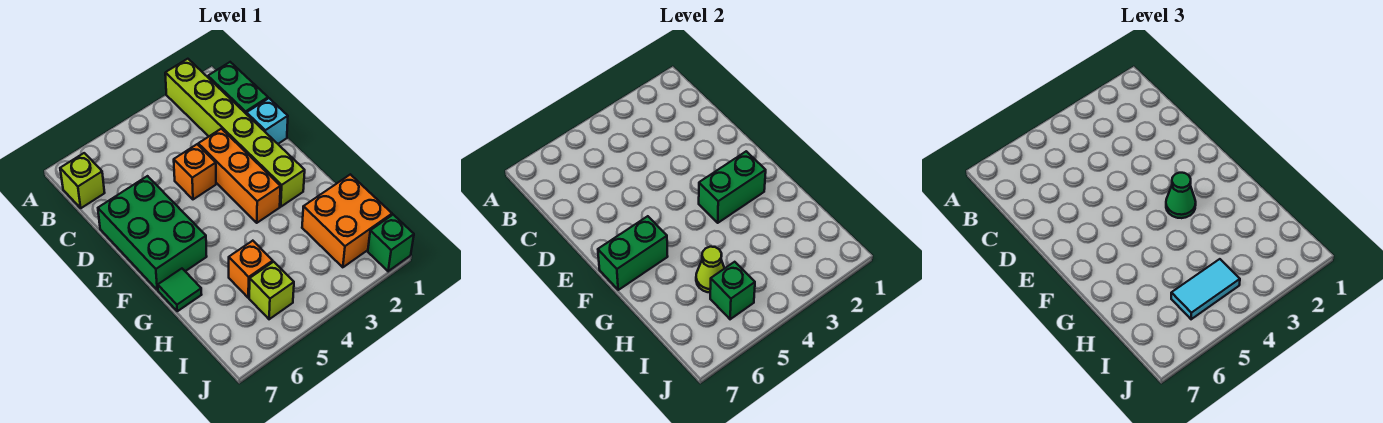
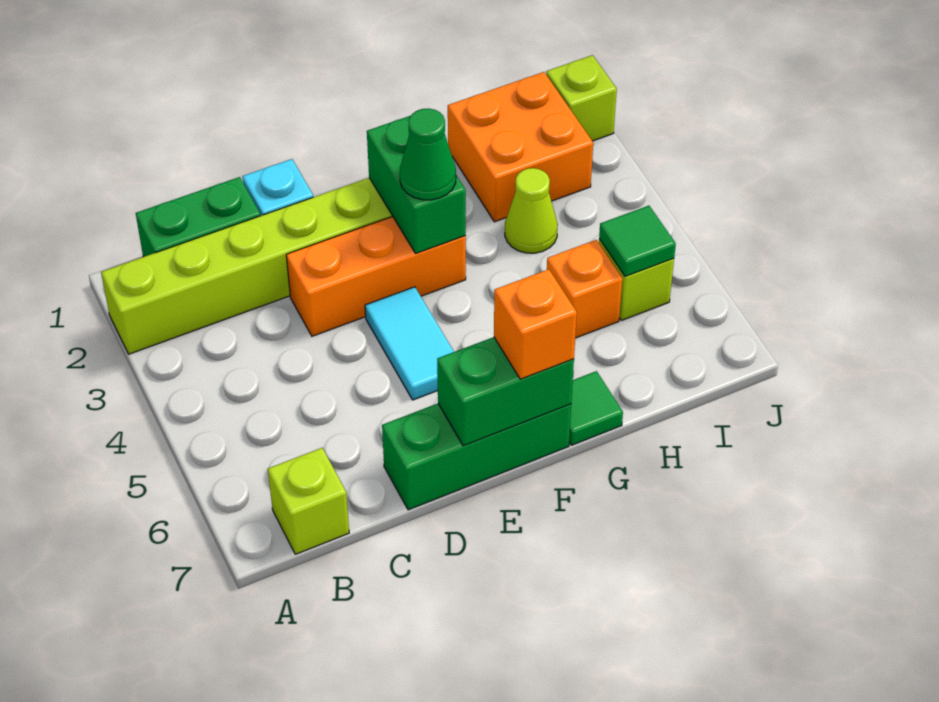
orange 1x1 brick [174,144,216,199] -> orange 1x1 brick moved to [494,269,577,379]
green 2x3 brick [98,176,207,290] -> green 1x3 brick [382,404,571,510]
green 1x2 brick [598,216,668,290] -> green 1x2 brick turned to [437,337,574,446]
lime 1x1 cone [696,247,725,293] -> lime 1x1 cone moved to [505,168,558,253]
cyan 1x2 tile [1171,259,1240,319] -> cyan 1x2 tile moved to [365,287,454,400]
green 1x1 brick [710,262,755,319] -> green 1x1 tile [599,206,676,276]
green 1x1 brick [368,215,414,271] -> lime 1x1 brick [546,55,617,141]

